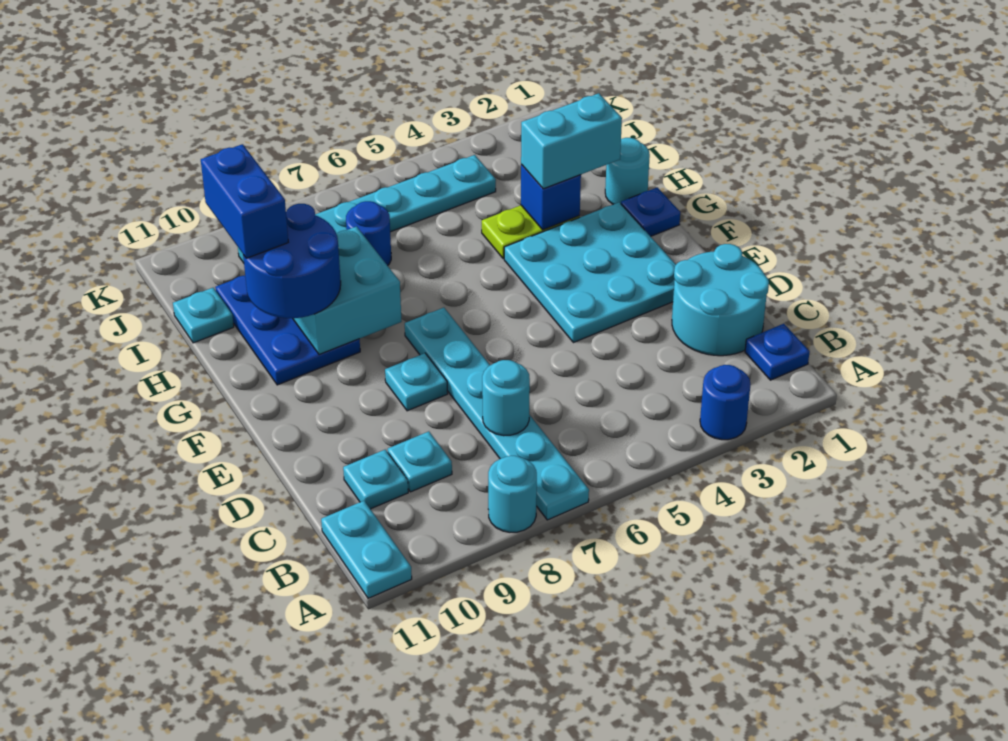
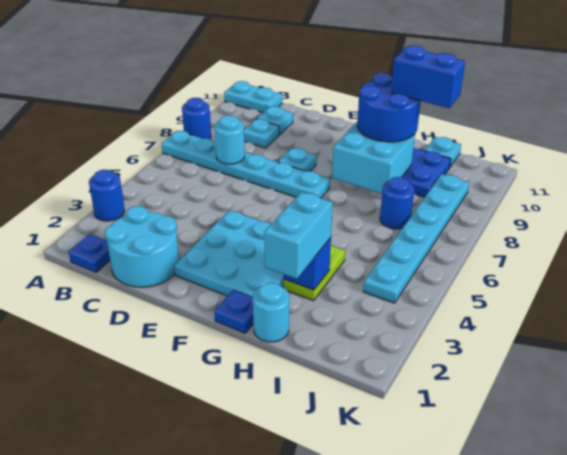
cyan 1x1 round brick [488,456,537,532] -> blue 1x1 round brick [182,98,211,139]

